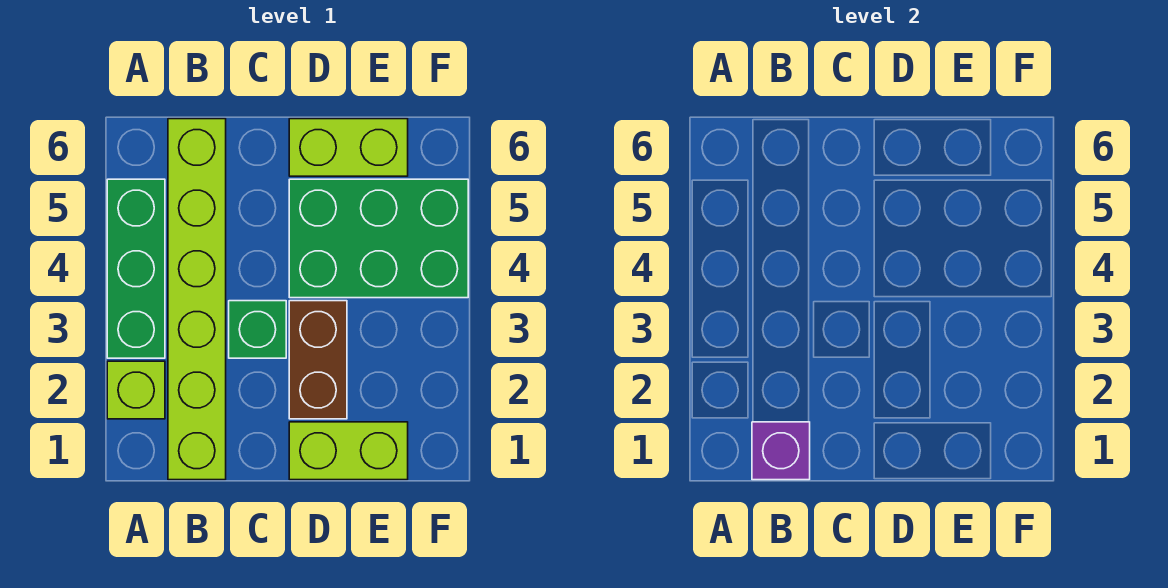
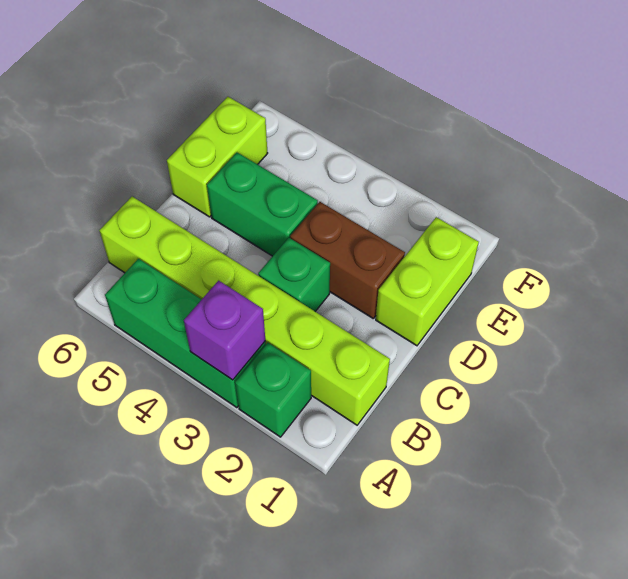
lime 1x1 brick [107,361,165,419] -> green 1x1 brick [235,343,311,437]
purple 1x1 brick [752,422,810,480] -> purple 1x1 brick moved to [184,281,265,380]
green 2x3 brick [289,179,468,298] -> green 1x2 brick [207,153,318,256]

